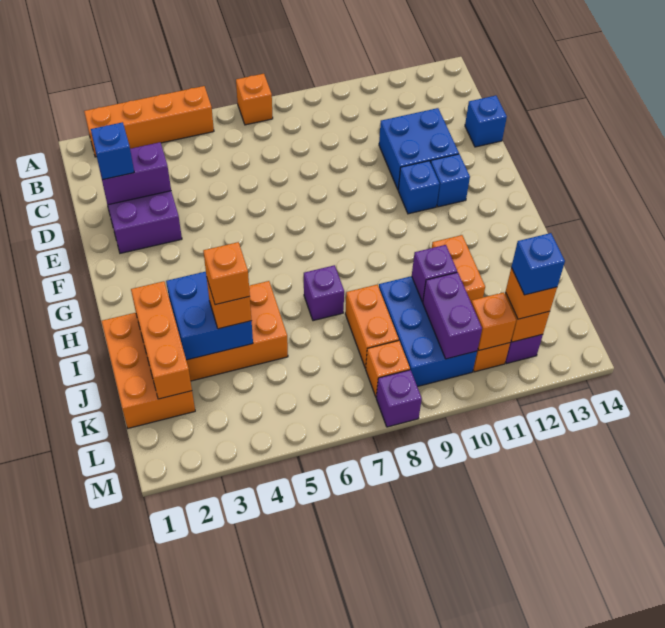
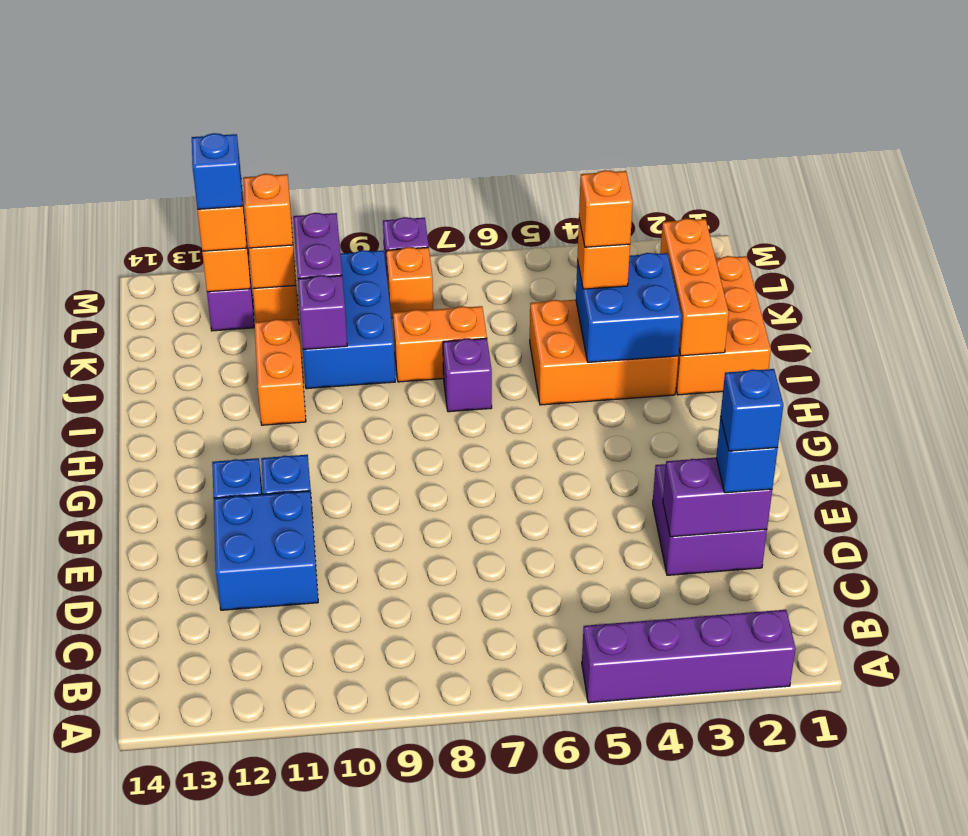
orange 1x4 brick [84,86,214,157] -> purple 1x4 brick [582,610,796,703]
orange 1x1 brick [236,74,273,125] -> orange 1x1 brick moved to [243,174,293,248]
blue 1x1 brick [465,96,507,147] -> blue 1x1 brick moved to [721,369,783,451]
orange 1x2 brick [345,284,399,368] -> orange 1x2 brick turned to [393,306,487,382]

